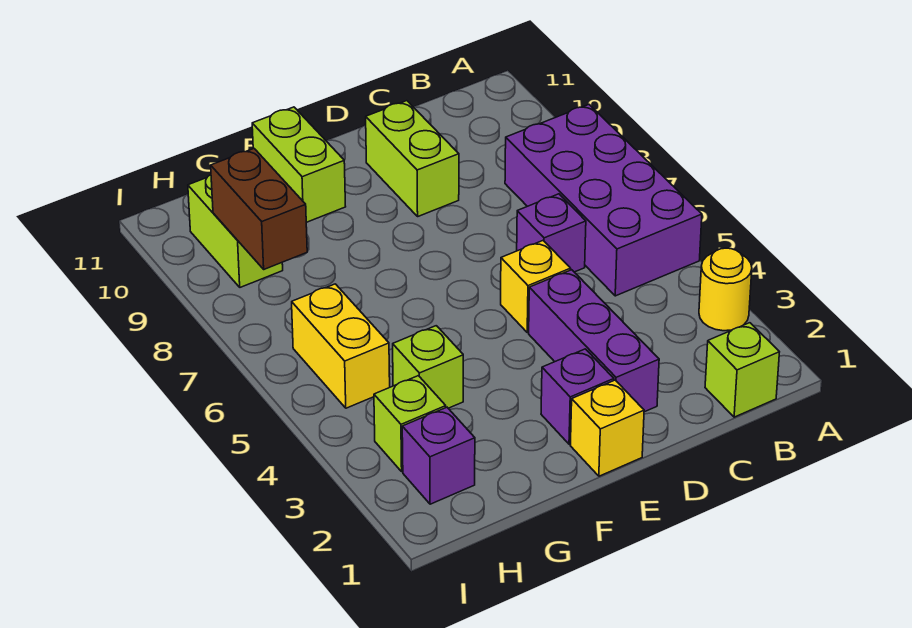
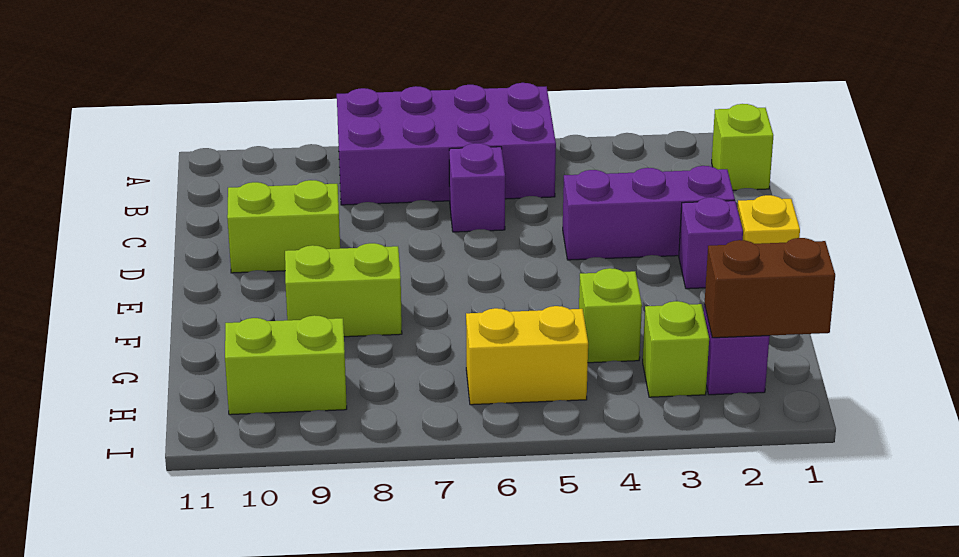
yellow 1x1 round brick [699,248,752,331] -> none
yellow 1x1 brick [501,241,571,333] -> none
lime 1x2 brick [252,107,346,222] -> lime 1x2 brick moved to [285,243,402,337]
brown 1x2 brick [211,148,307,269] -> brown 1x2 brick moved to [705,238,835,338]

